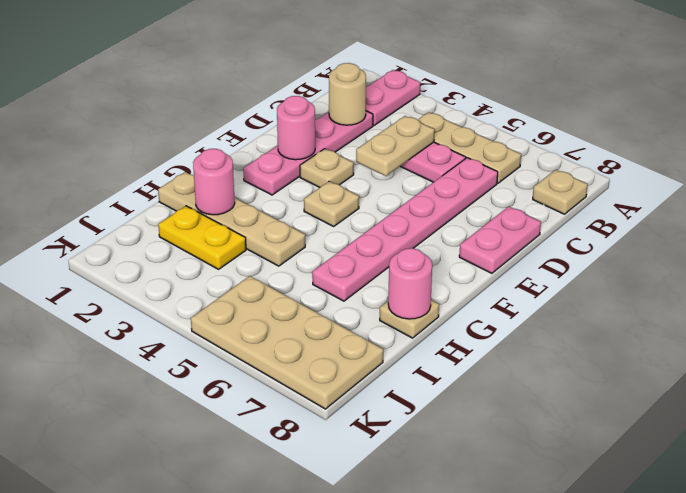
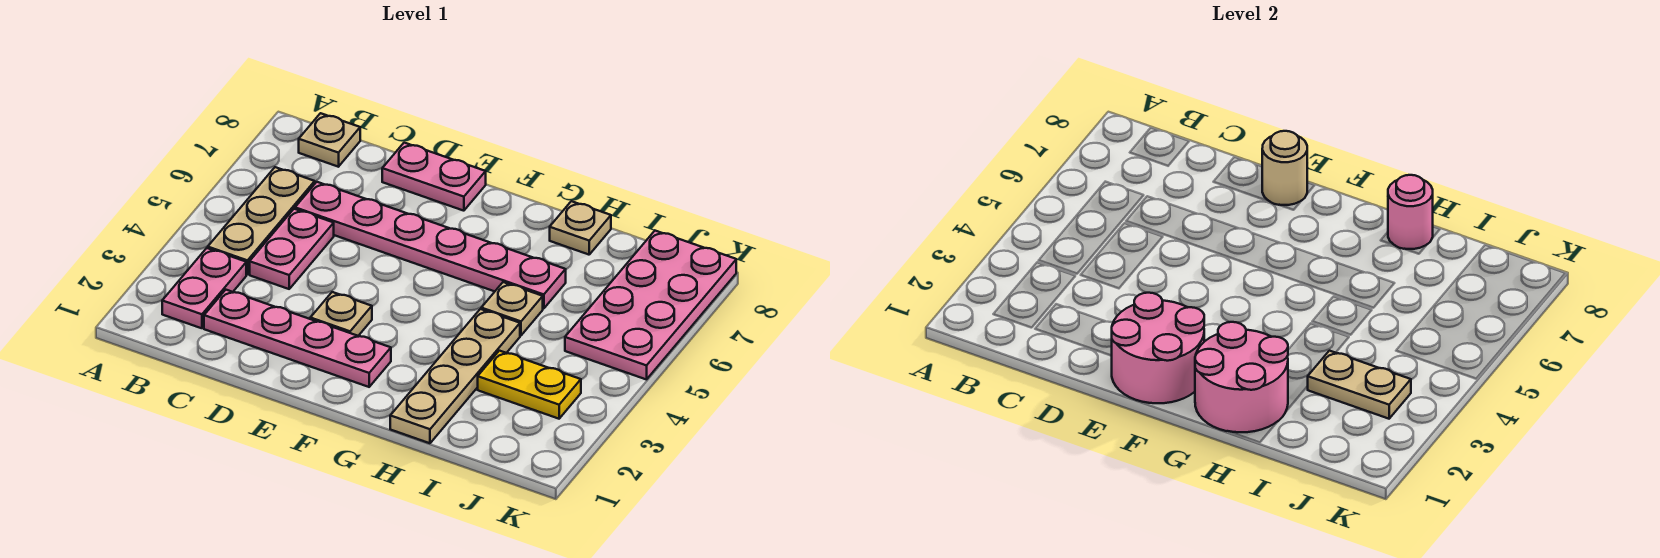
pink 1x2 plate [366,70,420,125] -> pink 1x2 plate turned to [162,248,246,328]
tan 1x1 round brick [329,63,366,125] -> tan 1x1 round brick moved to [1262,131,1307,205]
tan 1x2 plate [356,116,435,176] -> tan 1x2 plate moved to [1308,351,1411,419]
pink 1x1 round brick [277,96,315,160] -> pink 2x2 round brick [1112,293,1204,403]
tan 1x1 plate [304,181,359,226] -> tan 1x1 plate moved to [481,282,543,335]
pink 1x1 round brick [193,149,235,215] -> pink 2x2 round brick [1195,322,1288,432]
yellow 1x2 plate [158,206,246,269] -> yellow 1x2 plate turned to [478,351,581,419]
tan 2x4 plate [191,276,383,409] -> pink 2x4 plate [565,231,736,380]

